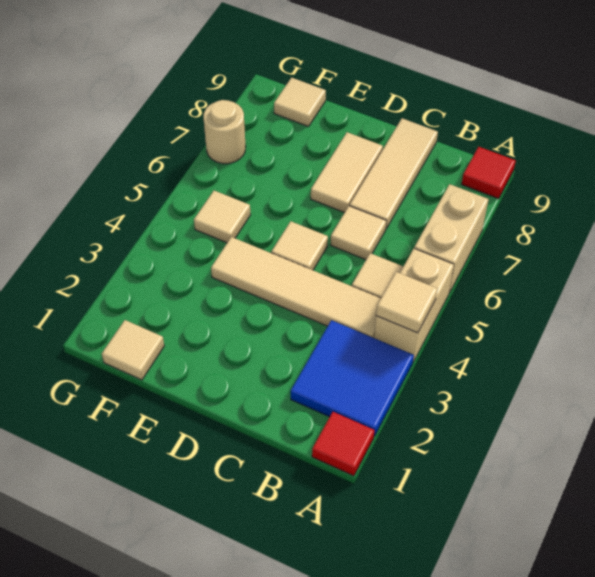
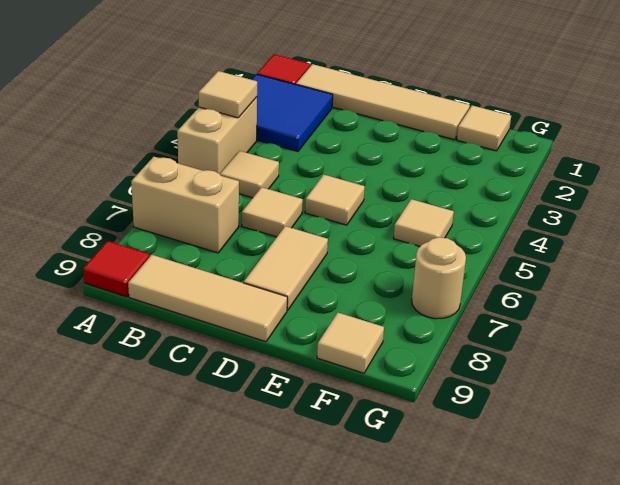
tan 1x2 brick [414,184,489,293] -> tan 1x2 brick turned to [131,157,239,253]
tan 1x4 tile [211,237,381,338] -> tan 1x4 tile moved to [296,64,470,140]
tan 1x3 tile [350,118,438,229] -> tan 1x3 tile turned to [128,255,287,342]

